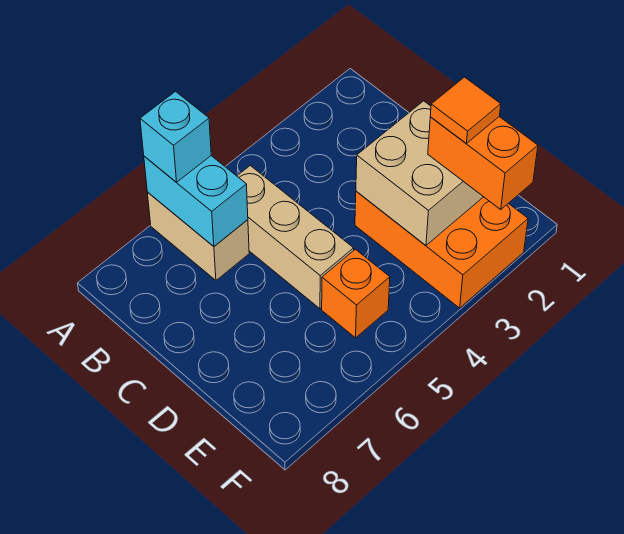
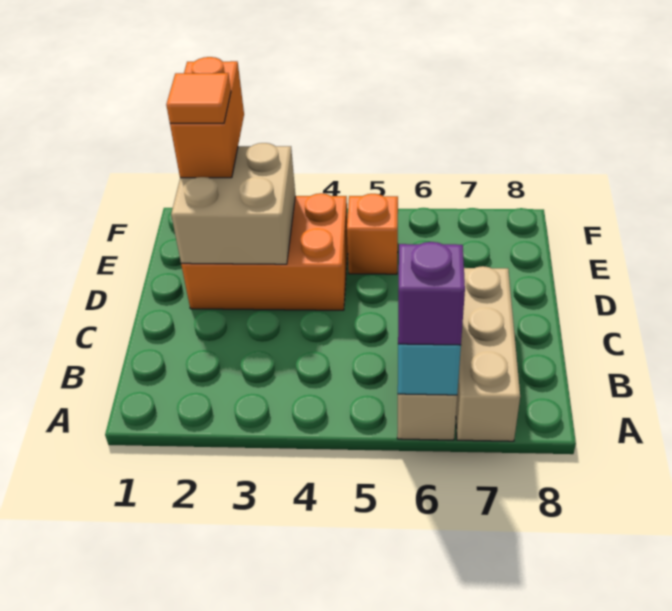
cyan 1x1 brick [140,92,211,182] -> purple 1x1 brick [398,242,465,345]
tan 1x3 brick [237,166,354,309] -> tan 1x3 brick moved to [456,266,520,441]
orange 2x3 brick [355,191,528,308] -> orange 2x3 brick turned to [181,193,348,310]

